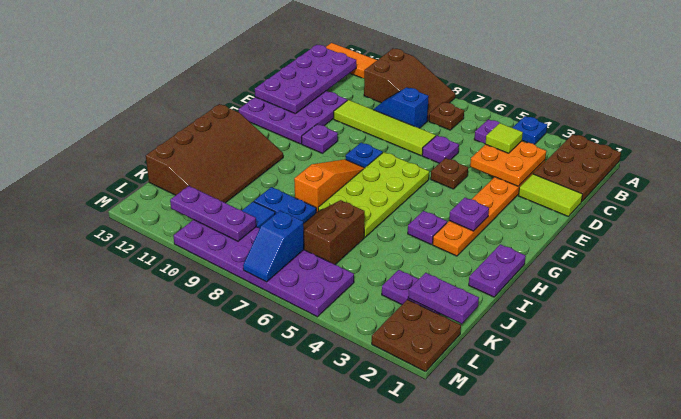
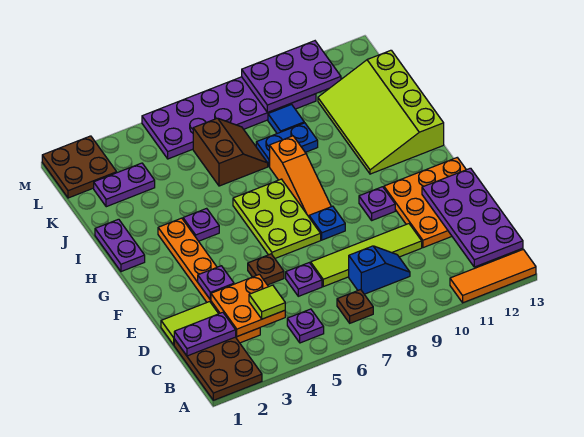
blue 1x1 plate [513,116,547,144] -> none
brown 2x3 slope [364,49,455,121] -> none
purple 3x3 plate [239,91,347,144] -> orange 3x3 plate [384,158,466,248]
lime 2x4 plate [318,152,429,237] -> lime 2x3 plate [233,179,321,258]
purple 1x1 plate [449,198,489,231] -> purple 1x1 plate moved to [198,266,234,300]
brown 3x4 slope [146,104,283,203] -> lime 3x4 slope [318,50,444,174]
purple 1x2 plate [408,273,479,324] -> purple 1x2 plate moved to [174,312,236,356]
blue 1x2 slope [243,211,304,282] -> none
purple 1x3 plate [170,186,256,241] -> purple 2x3 plate [242,41,341,112]

